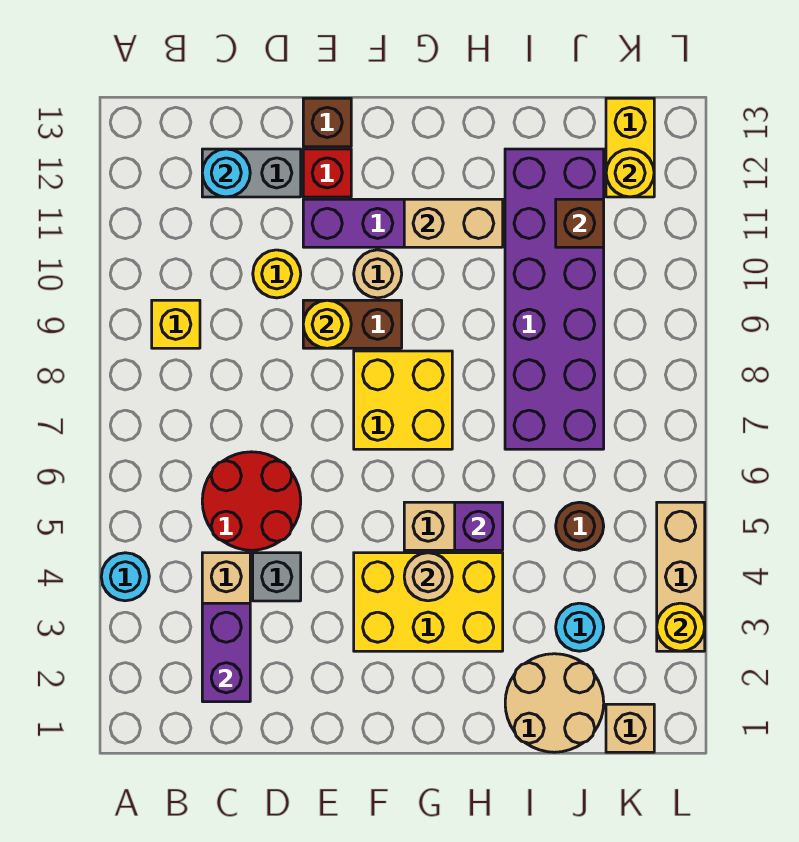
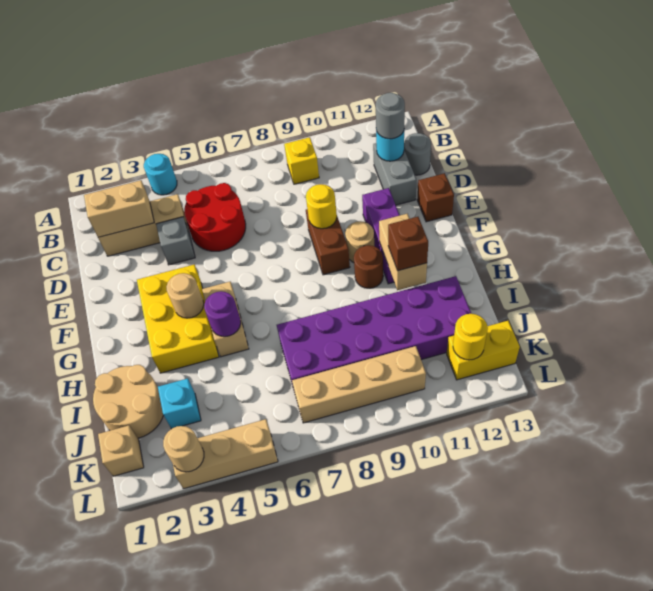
purple 1x2 brick [202,603,250,702] -> tan 1x2 brick [84,180,154,237]
none -> grey 1x1 round brick [376,93,405,139]
none -> grey 1x1 round brick [404,133,431,175]
yellow 1x1 round brick [253,250,301,298] -> none
red 1x1 brick [303,149,351,197] -> none
yellow 2x2 brick [354,351,452,449] -> none
purple 1x1 brick [455,502,503,550] -> purple 1x1 round brick [204,291,241,337]
cyan 1x1 round brick [556,603,604,651] -> cyan 1x1 brick [158,378,201,429]
brown 1x1 round brick [556,502,604,550] -> brown 1x1 round brick moved to [354,245,383,288]
brown 1x1 brick [556,199,604,247] -> brown 1x1 brick moved to [388,217,428,271]
none -> tan 1x4 brick [292,346,426,423]
yellow 1x1 round brick [657,603,705,651] -> tan 1x1 round brick [163,426,204,472]

